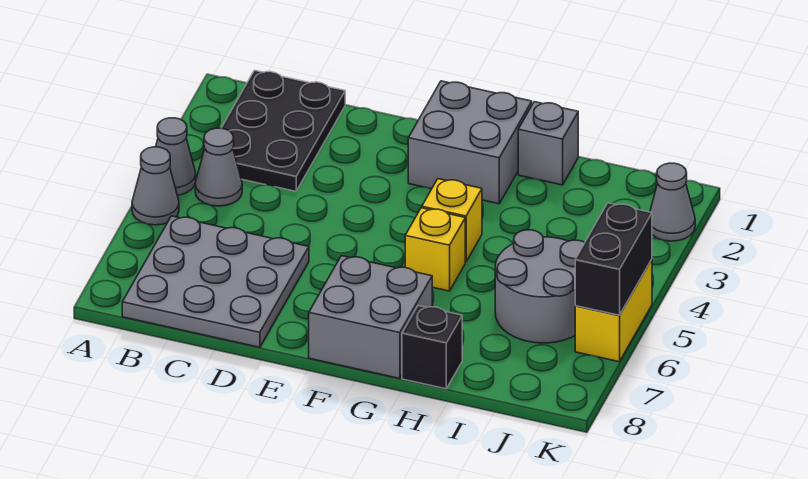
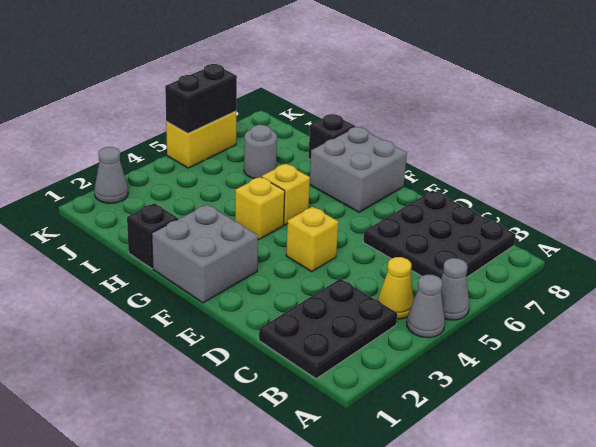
grey 1x1 cone [195,128,242,206] -> yellow 1x1 cone [378,257,414,319]
grey 3x3 plate [122,216,309,347] -> black 3x3 plate [363,190,516,279]
none -> yellow 1x1 brick [286,207,338,271]
grey 1x1 brick [518,102,578,185] -> black 1x1 brick [127,203,178,268]
grey 2x2 round brick [495,230,585,343] -> grey 1x1 round brick [244,125,277,179]

